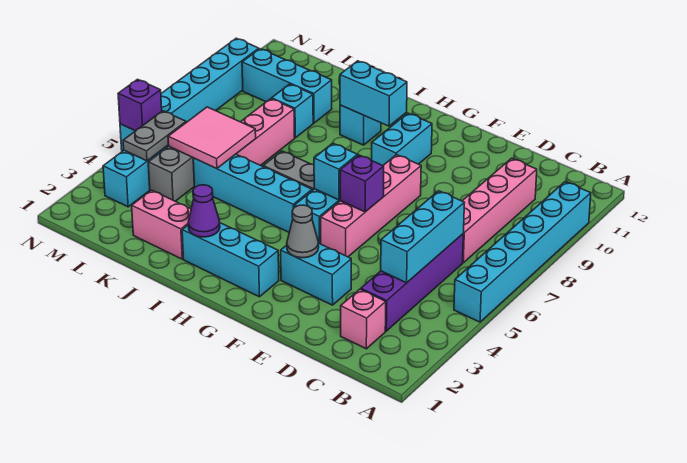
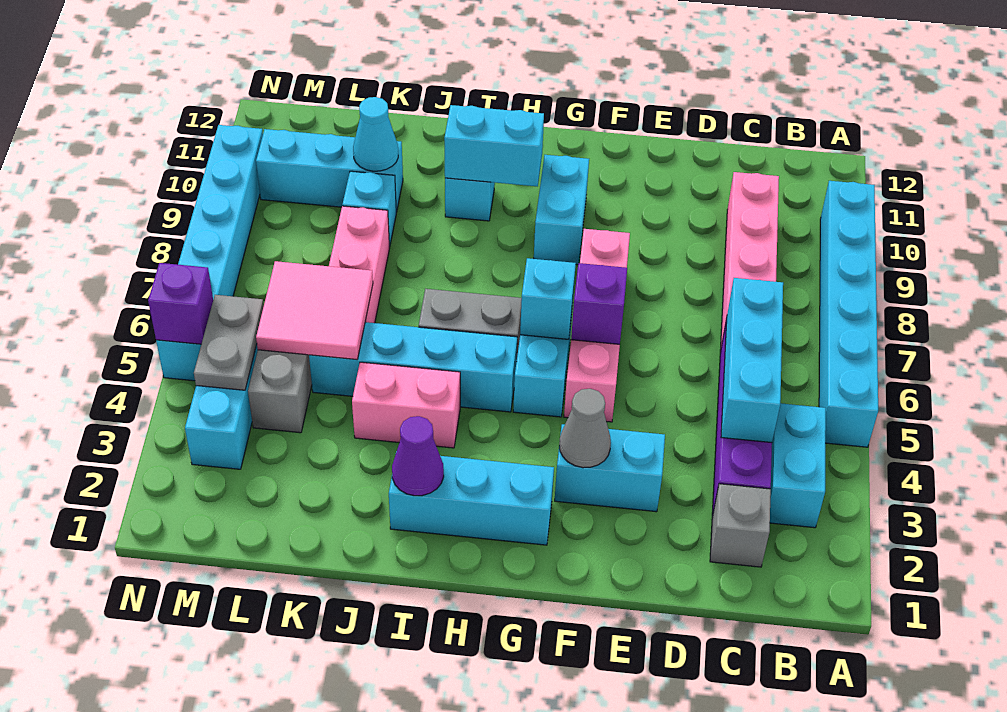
none -> cyan 1x2 brick [770,403,826,528]
pink 1x1 brick [341,289,386,349] -> grey 1x1 brick [710,484,771,567]
pink 1x2 brick [132,190,191,259] -> pink 1x2 brick moved to [352,362,460,448]
none -> cyan 1x1 cone [353,97,398,171]

